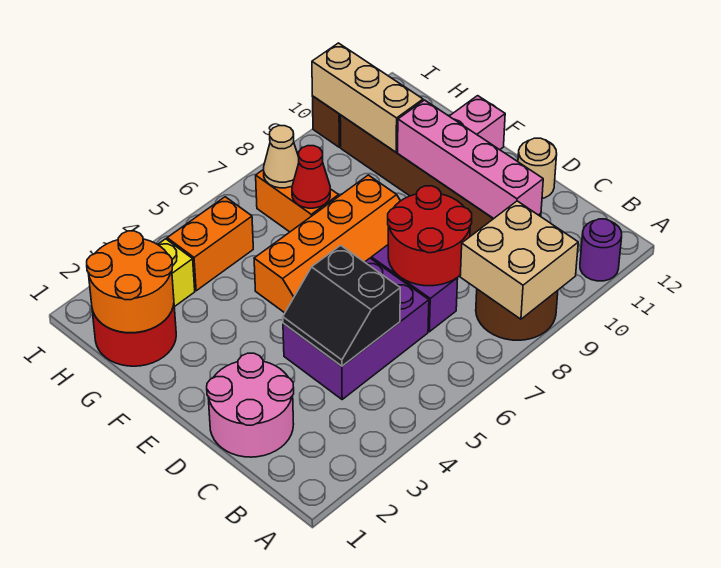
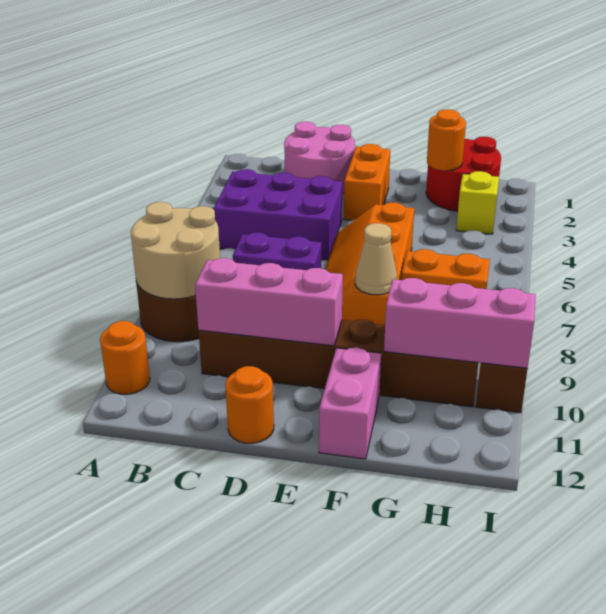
tan 2x2 brick [460,201,578,319] -> tan 2x2 round brick [131,202,220,299]
purple 1x1 round brick [580,219,622,281] -> orange 1x1 round brick [100,321,150,394]
purple 2x3 brick [283,258,429,399] -> purple 2x3 brick turned to [213,169,342,260]
black 2x2 slope [283,245,400,366] -> none
red 2x2 round brick [388,186,472,286] -> none
pink 1x4 brick [398,100,543,219] -> pink 1x3 brick [195,258,343,346]
tan 1x1 round brick [518,138,557,198] -> orange 1x1 round brick [225,366,274,443]
orange 2x2 round brick [87,231,174,333] -> orange 1x1 round brick [427,109,466,171]
red 1x1 cone [292,146,330,208] -> none
tan 1x3 brick [312,43,423,152] -> pink 1x3 brick [384,278,536,368]
orange 1x2 brick [167,197,253,291] -> orange 1x2 brick moved to [344,144,390,221]
tan 1x1 cone [264,126,299,188] -> tan 1x1 cone moved to [355,223,397,295]

